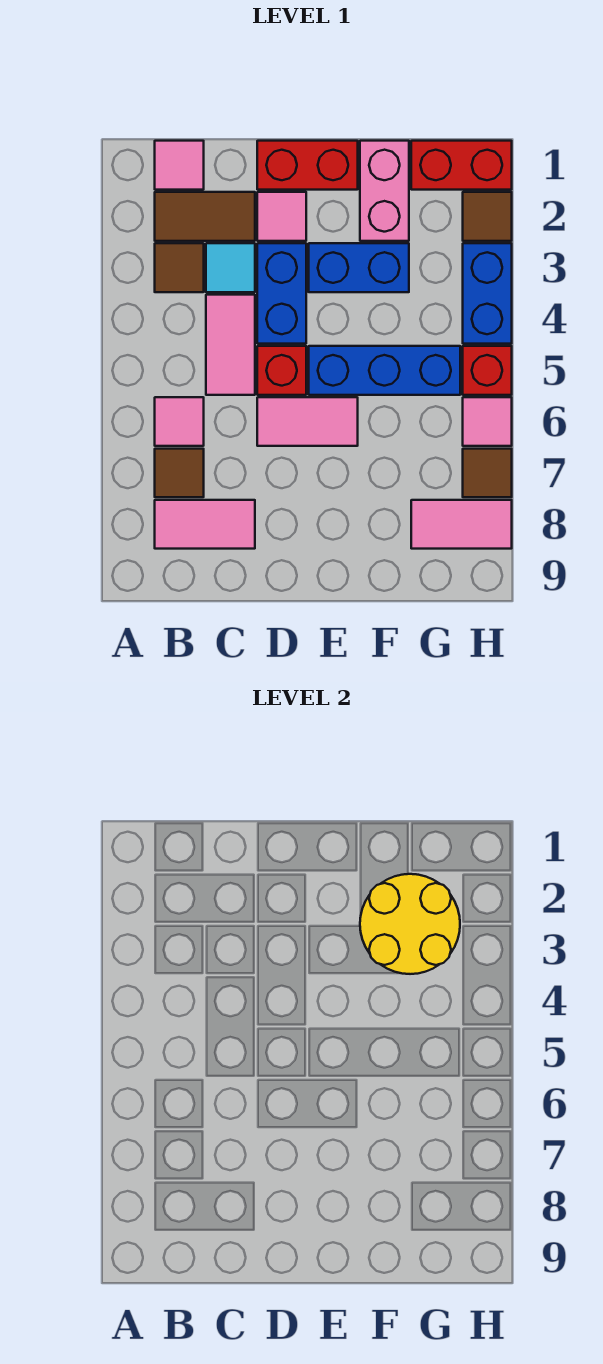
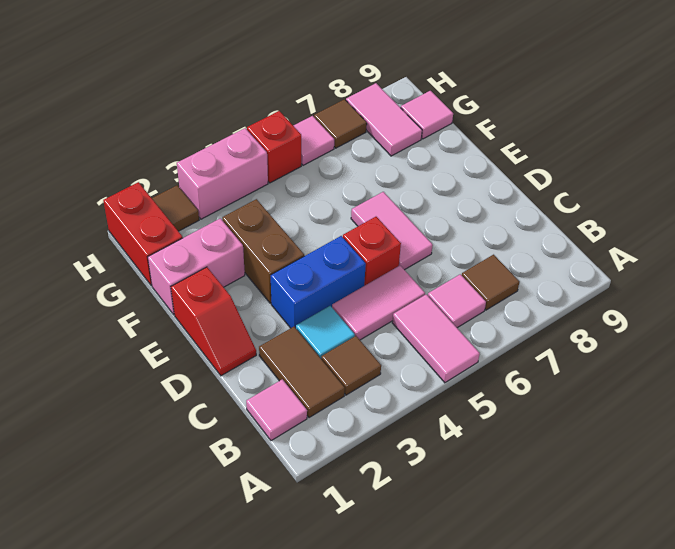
pink 1x2 tile [155,500,255,549] -> pink 1x2 tile moved to [392,294,480,383]
red 1x2 brick [257,141,358,190] -> red 1x2 slope [171,267,256,376]
pink 1x1 tile [257,192,306,241] -> pink 1x1 tile moved to [401,91,453,139]
blue 1x2 brick [309,243,409,292] -> brown 1x2 brick [222,199,304,303]
blue 1x3 brick [309,346,460,395] -> none
yellow 2x2 round brick [360,874,460,974] -> none
blue 1x2 brick [463,243,512,344] -> pink 1x2 brick [177,128,268,219]

